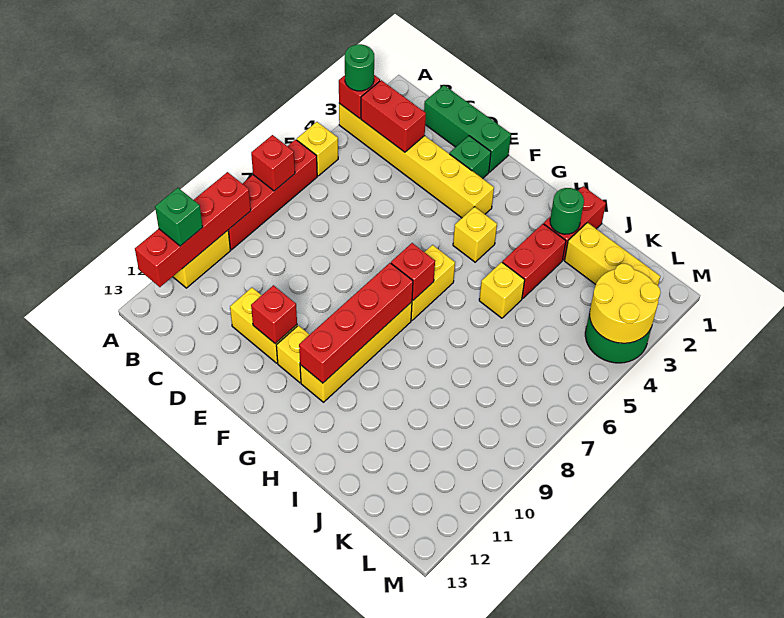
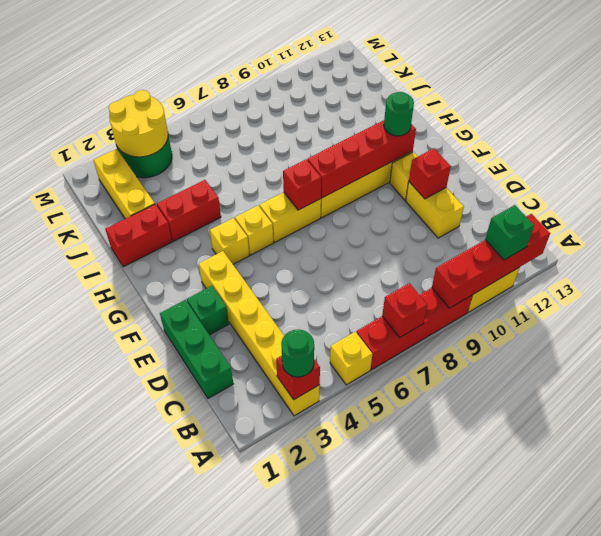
red 1x2 brick [361,80,426,152] -> none
green 1x1 round brick [550,188,584,234] -> green 1x1 round brick moved to [384,92,414,136]
yellow 1x1 brick [479,262,525,318] -> yellow 1x1 brick moved to [235,206,273,255]

